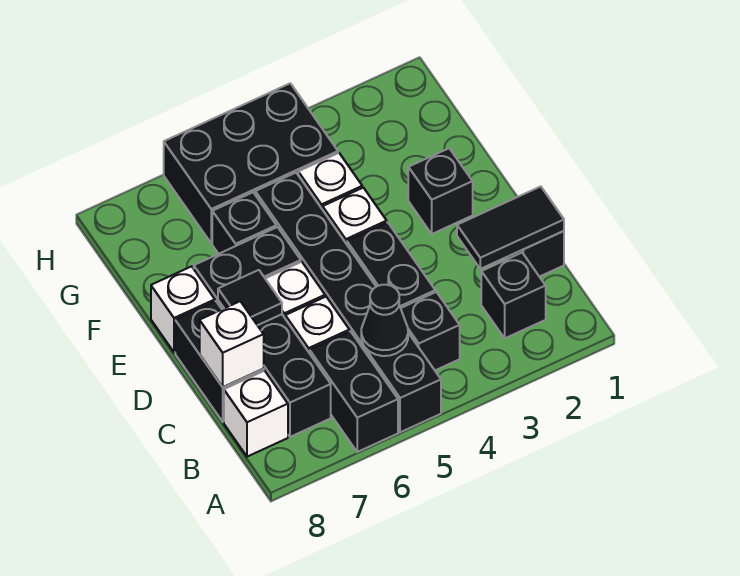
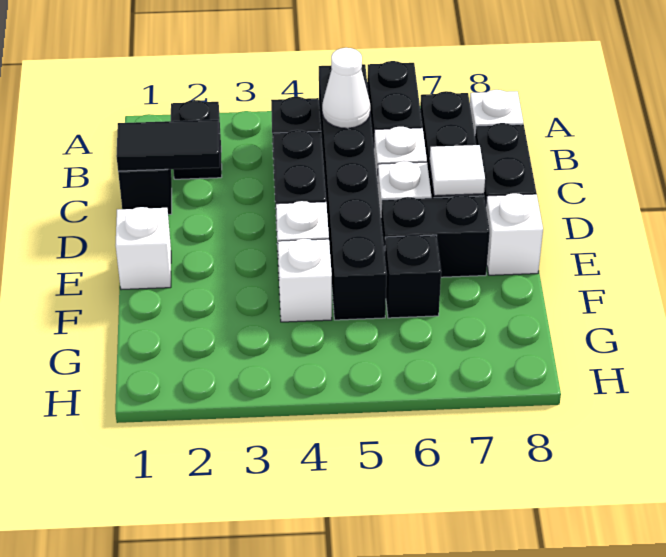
black 1x1 cone [361,285,408,356] -> white 1x1 cone [322,48,370,128]
white 1x1 brick [200,301,264,387] -> white 1x1 brick moved to [116,207,171,290]
black 1x1 tile [218,270,282,325] -> white 1x1 tile [430,145,485,196]
black 1x1 brick [408,148,473,234] -> none
black 2x3 brick [164,83,338,243] -> none

